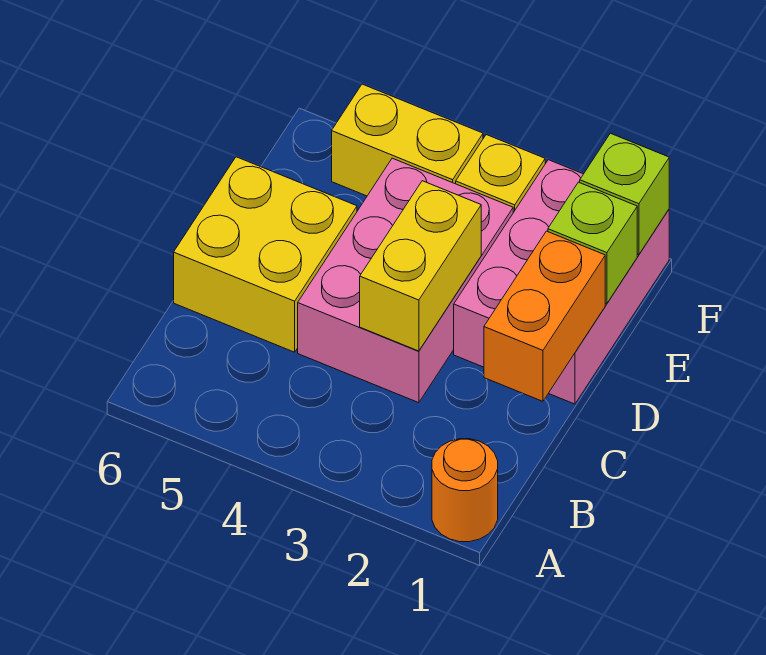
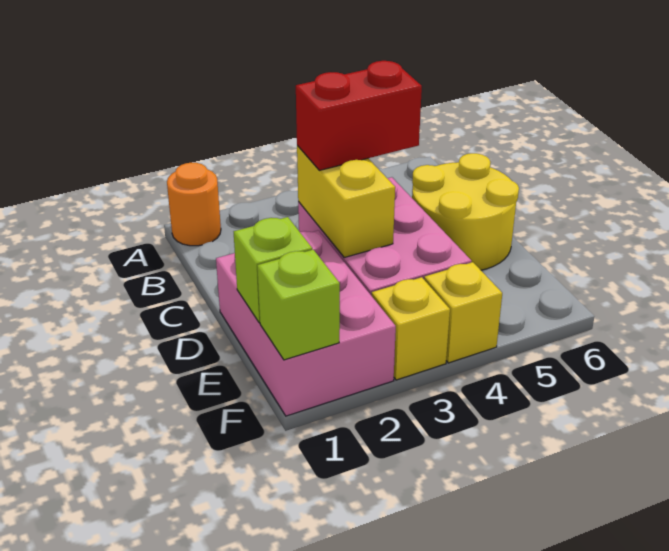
orange 1x2 brick [484,231,605,401] -> none
none -> red 1x2 brick [296,61,422,170]
yellow 2x2 brick [174,157,357,352] -> yellow 2x2 round brick [412,153,519,270]
yellow 1x2 brick [332,84,483,196] -> yellow 1x1 brick [424,262,502,363]

